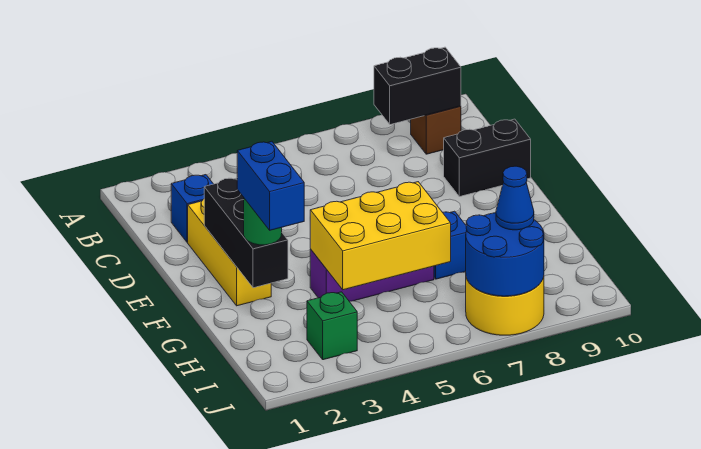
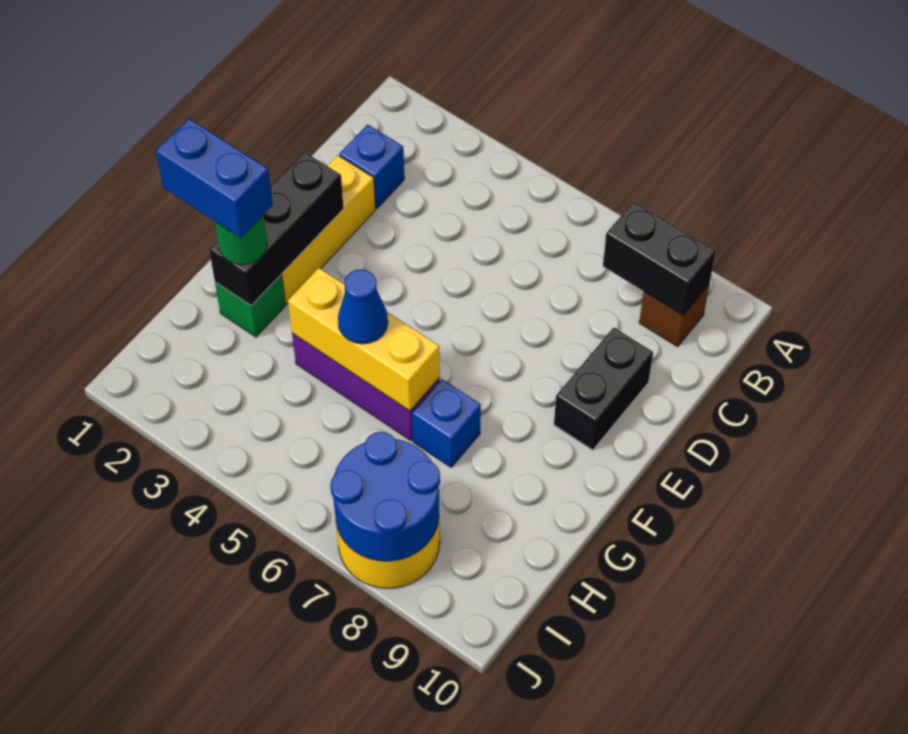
black 1x2 brick [444,119,531,197] -> black 1x2 brick turned to [554,327,653,450]
blue 1x2 brick [237,141,304,230] -> blue 1x2 brick turned to [156,118,273,238]
yellow 2x3 brick [310,182,451,290] -> yellow 1x3 brick [288,268,440,411]
green 1x1 brick [307,292,357,360] -> green 1x1 brick moved to [215,275,286,337]
blue 1x1 cone [496,166,534,230] -> blue 1x1 cone moved to [338,270,388,344]

